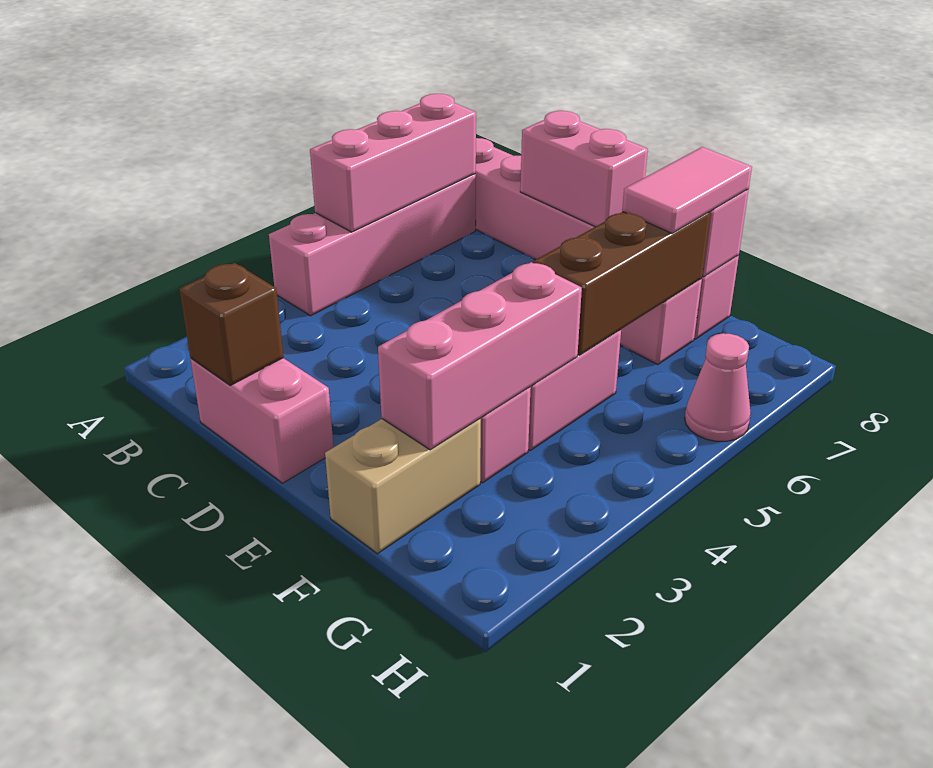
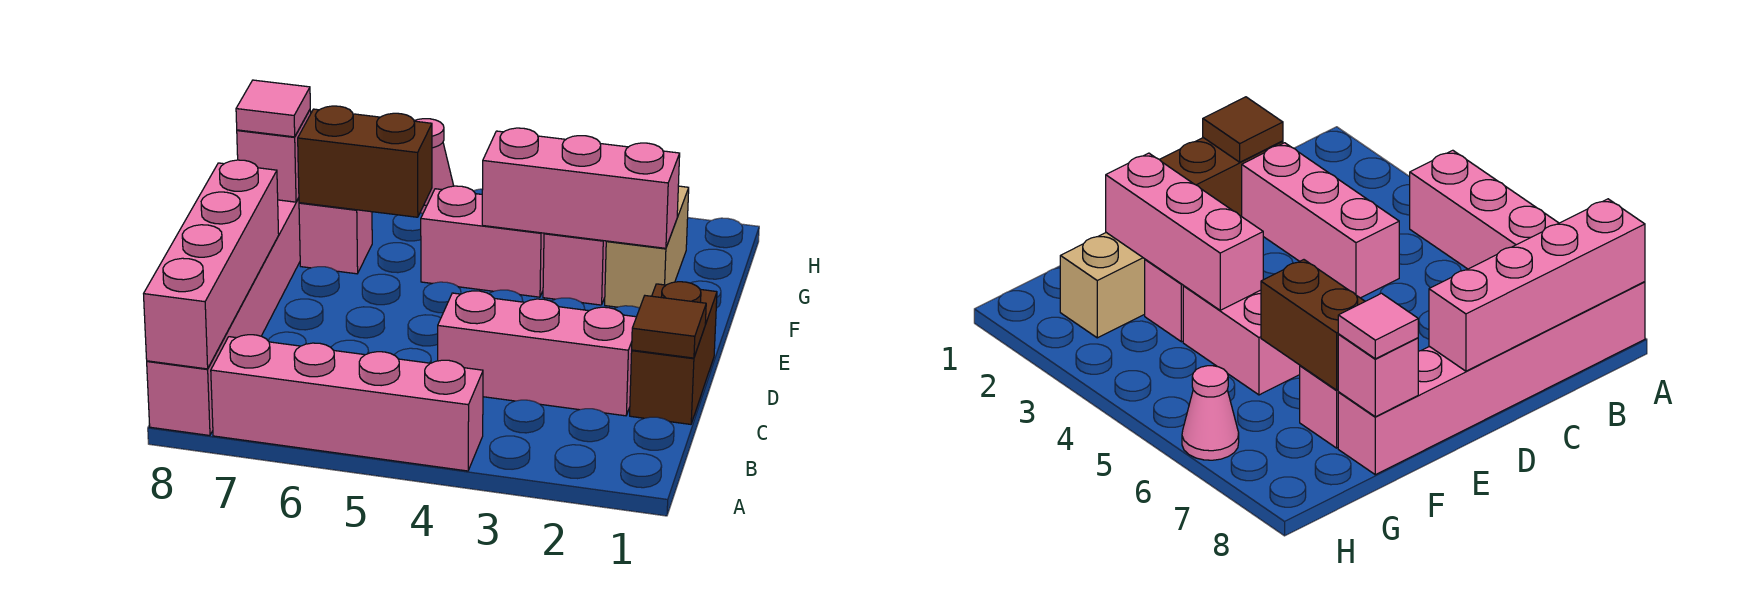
pink 1x3 brick [310,94,476,232] -> pink 1x3 brick moved to [438,291,636,416]
pink 1x2 brick [191,358,333,483] -> brown 1x2 brick [630,282,717,424]
brown 1x1 brick [179,263,284,385] -> brown 1x1 tile [632,296,706,358]
pink 1x2 brick [520,111,648,227] -> pink 1x4 brick [144,160,279,369]
tan 1x2 brick [325,419,481,554] -> tan 1x2 brick turned to [605,186,689,308]
brown 1x3 brick [533,212,710,355] -> brown 1x2 brick [298,106,432,217]
pink 1x2 tile [622,147,752,233] -> pink 1x1 tile [236,80,310,137]

